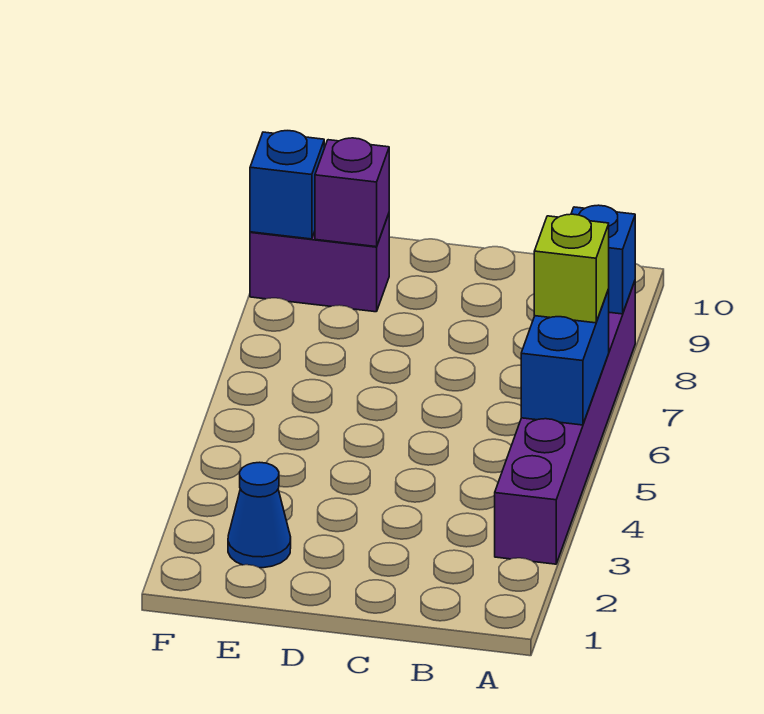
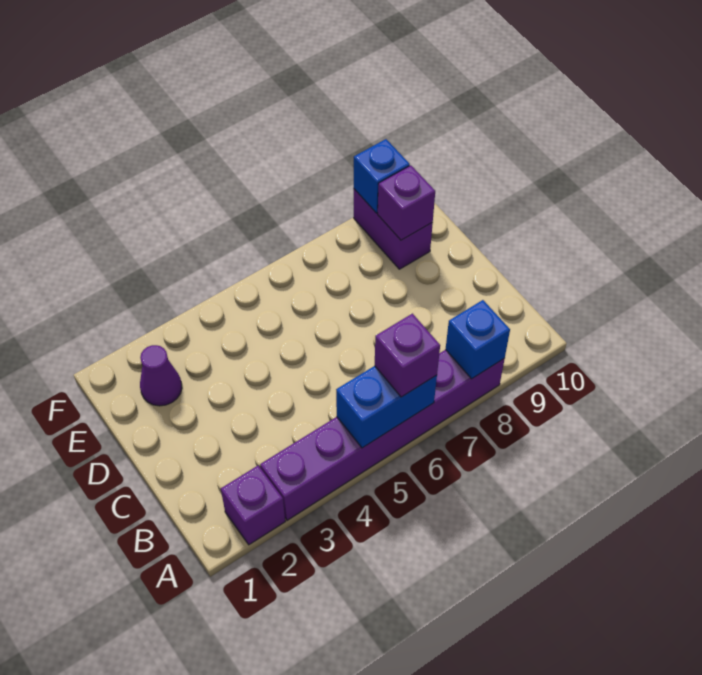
none -> purple 1x1 brick [221,466,285,545]
lime 1x1 brick [534,214,609,323] -> purple 1x1 brick [375,314,440,397]
blue 1x1 cone [228,462,291,568] -> purple 1x1 cone [140,345,182,406]

